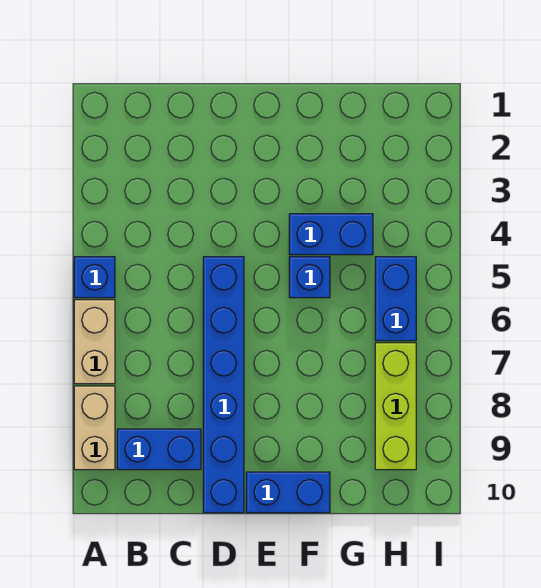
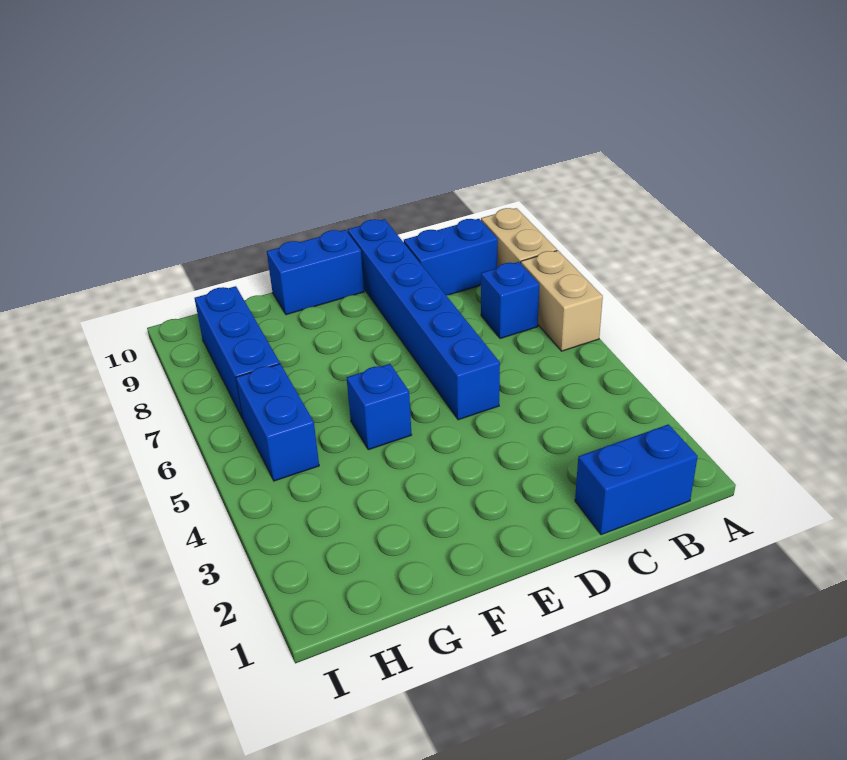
blue 1x1 brick [74,257,115,298] -> blue 1x1 brick moved to [481,262,539,339]
blue 1x2 brick [289,214,373,255] -> blue 1x2 brick moved to [575,424,698,535]
lime 1x3 brick [375,343,416,470] -> blue 1x3 brick [195,286,280,419]

